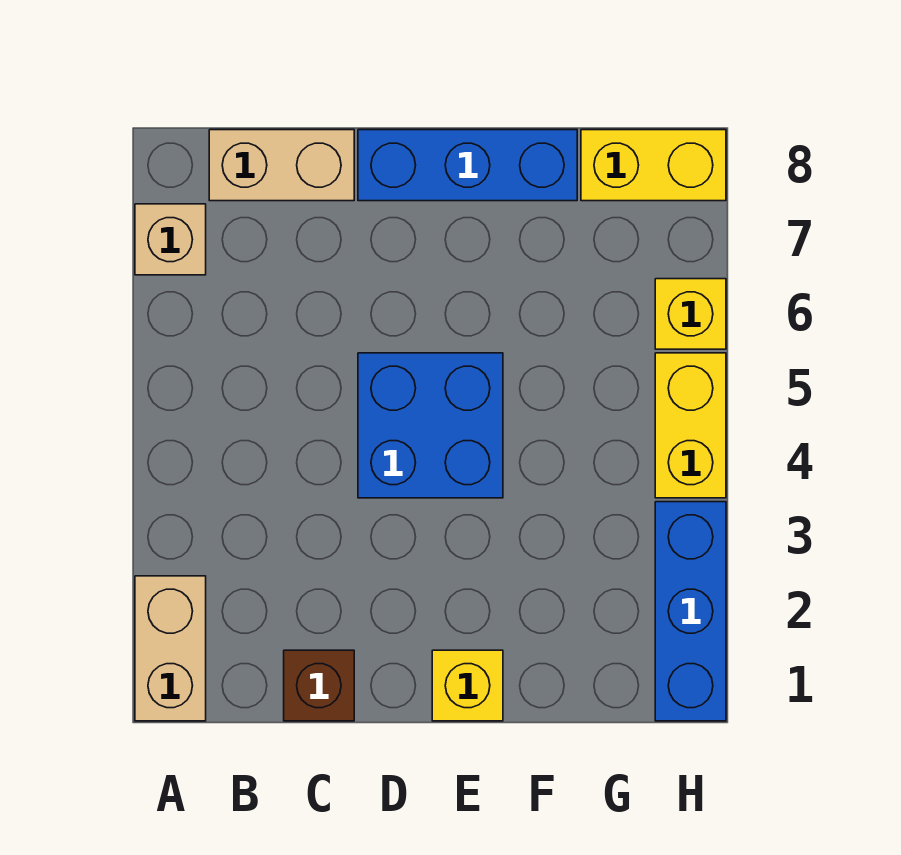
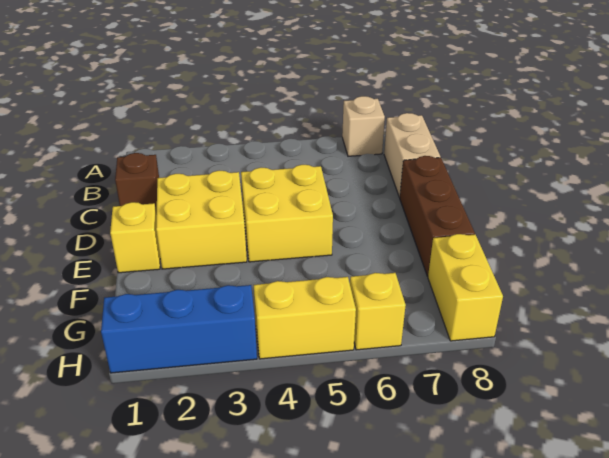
tan 1x2 brick [135,576,206,721] -> none
none -> yellow 2x2 brick [156,171,247,269]
blue 2x2 brick [358,353,503,498] -> yellow 2x2 brick [241,165,333,262]
blue 1x3 brick [358,130,577,201] -> brown 1x3 brick [400,156,475,276]

